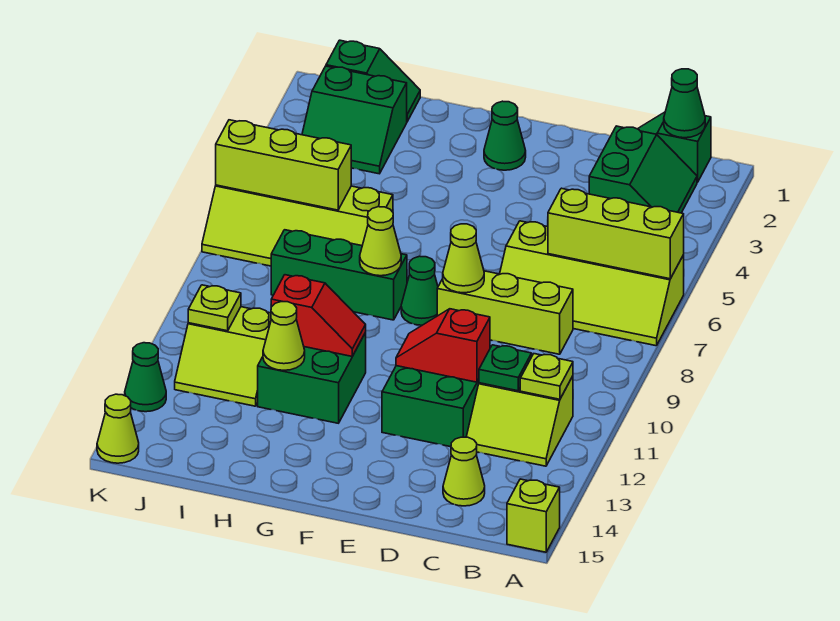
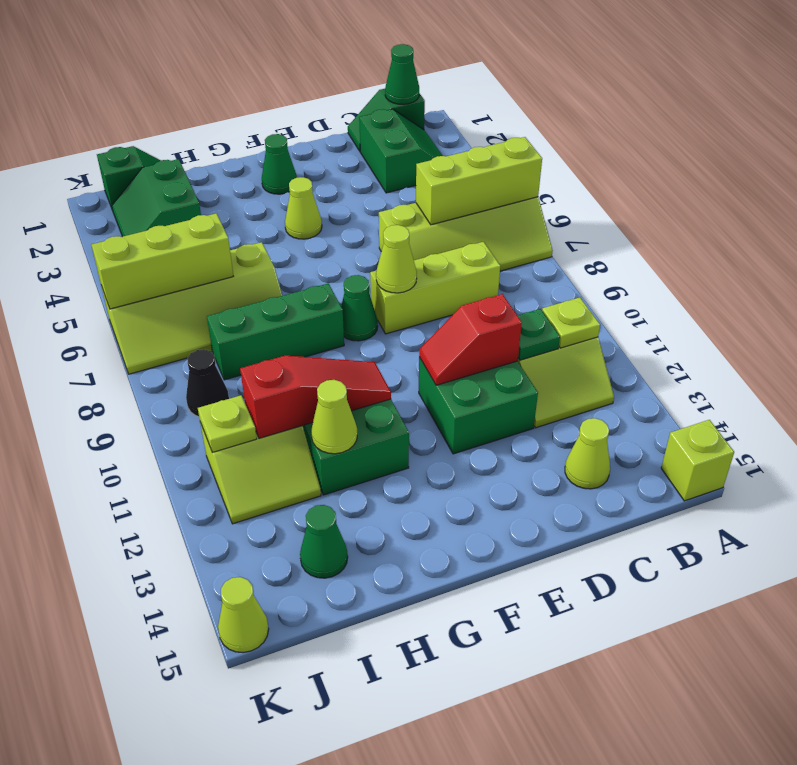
lime 1x1 cone [360,207,401,276] -> lime 1x1 cone moved to [285,177,322,239]
red 1x2 slope [271,275,366,356] -> red 1x3 slope [240,356,391,438]
green 2x2 slope [302,66,407,174] -> green 2x2 slope turned to [112,159,201,237]
none -> black 1x1 cone [186,349,229,417]
green 1x1 cone [125,343,166,412] -> green 1x1 cone moved to [300,505,348,578]

